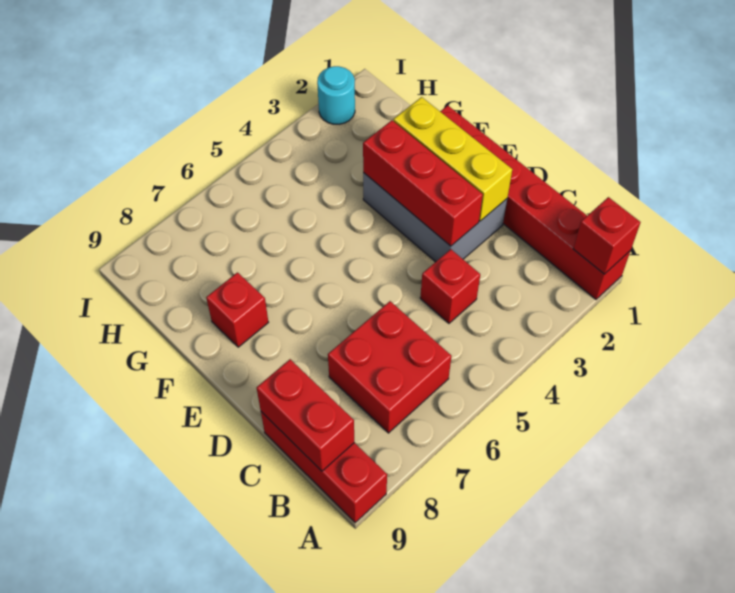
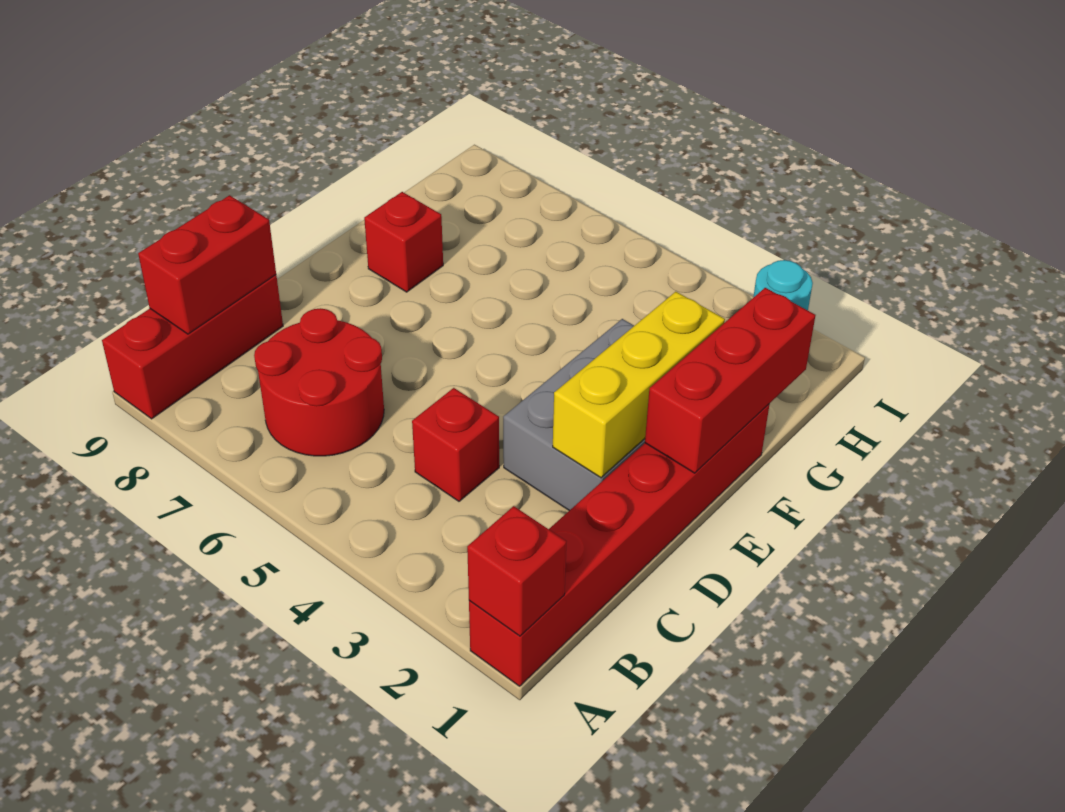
red 2x2 brick [328,301,451,433] -> red 2x2 round brick [254,308,384,456]
red 1x3 brick [363,120,483,246] -> red 1x3 brick moved to [645,288,816,473]

